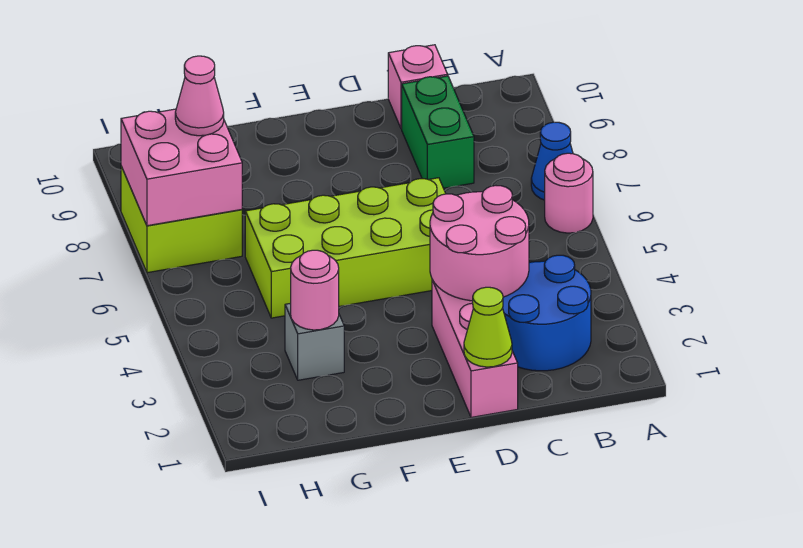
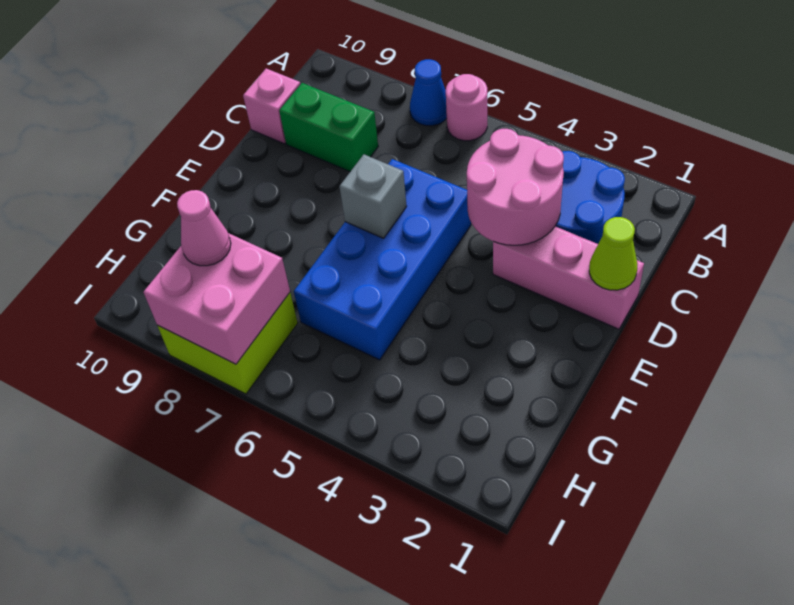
lime 2x4 brick [245,178,446,318] -> blue 2x4 brick [294,159,471,360]
grey 1x1 brick [285,303,344,380] -> grey 1x1 brick moved to [339,155,407,238]
pink 1x1 round brick [291,250,339,330] -> none

